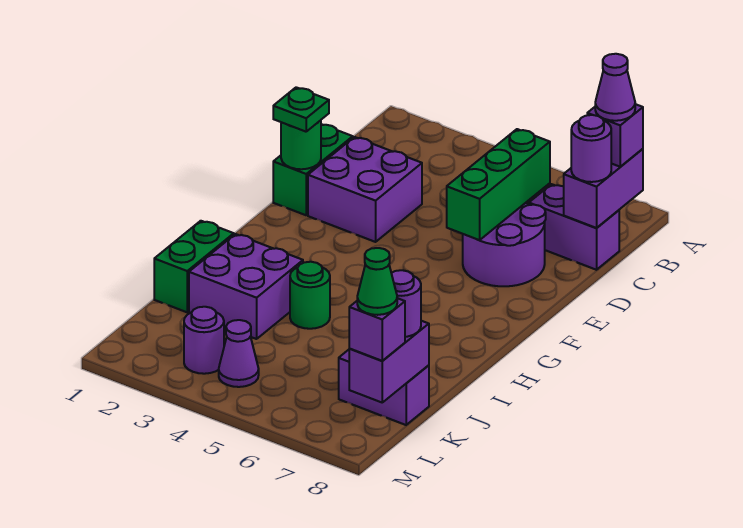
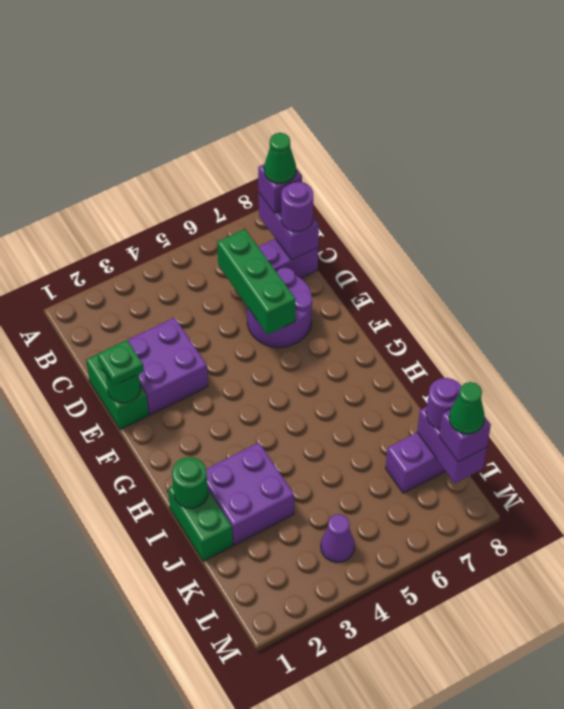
purple 1x1 cone [595,54,635,121] -> green 1x1 cone [264,133,296,184]
green 1x1 round brick [290,262,330,329] -> green 1x1 round brick moved to [172,457,208,508]
purple 1x1 round brick [184,307,224,374] -> none

